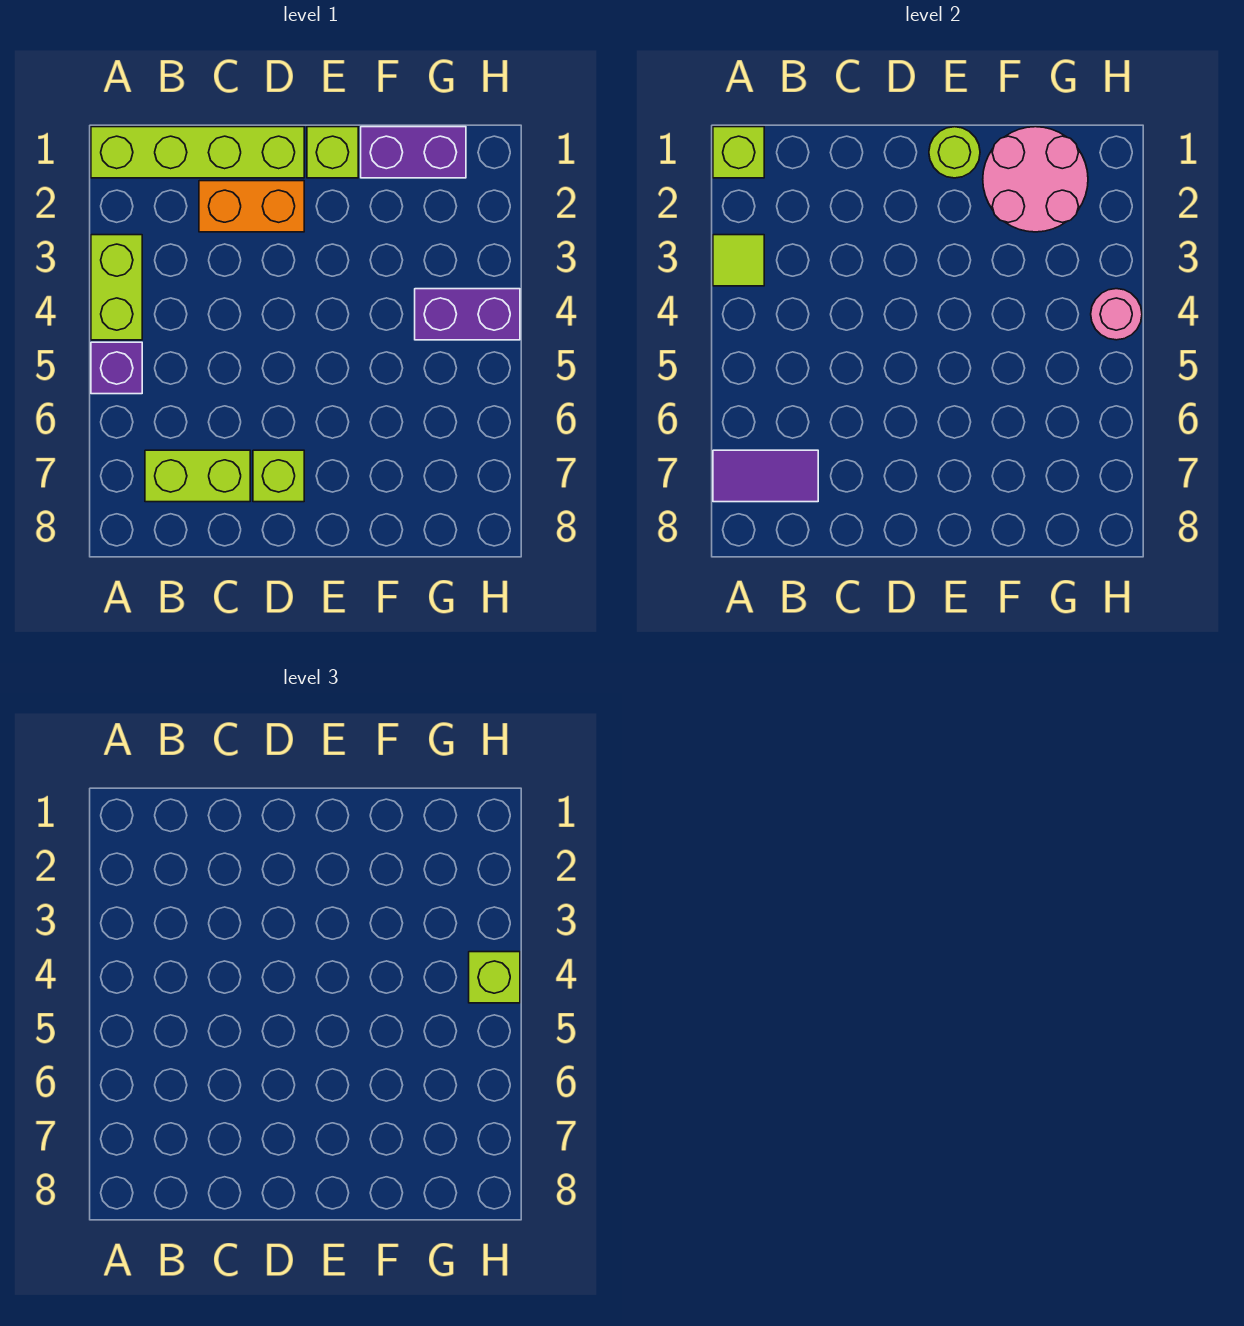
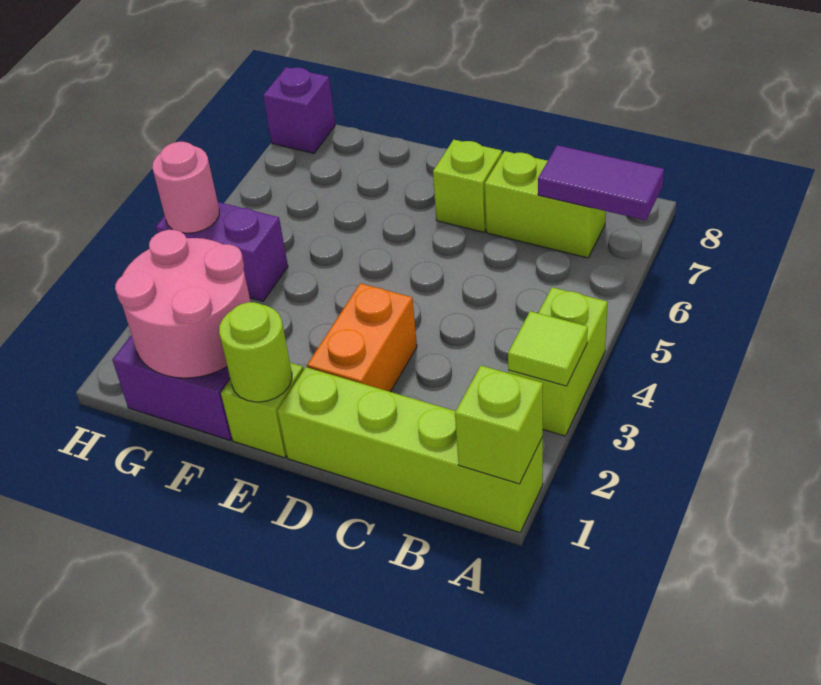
purple 1x1 brick [91,342,142,394] -> purple 1x1 brick moved to [263,67,335,153]
orange 1x2 brick [199,181,304,232] -> orange 1x2 brick turned to [307,283,417,392]
lime 1x1 brick [469,952,520,1003] -> none

